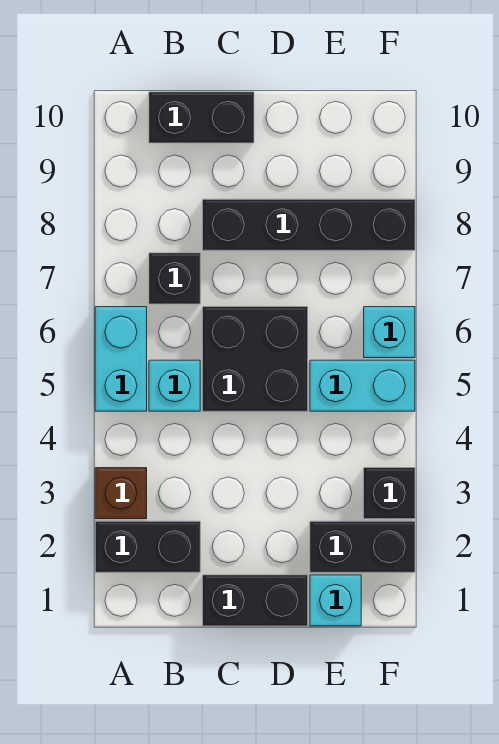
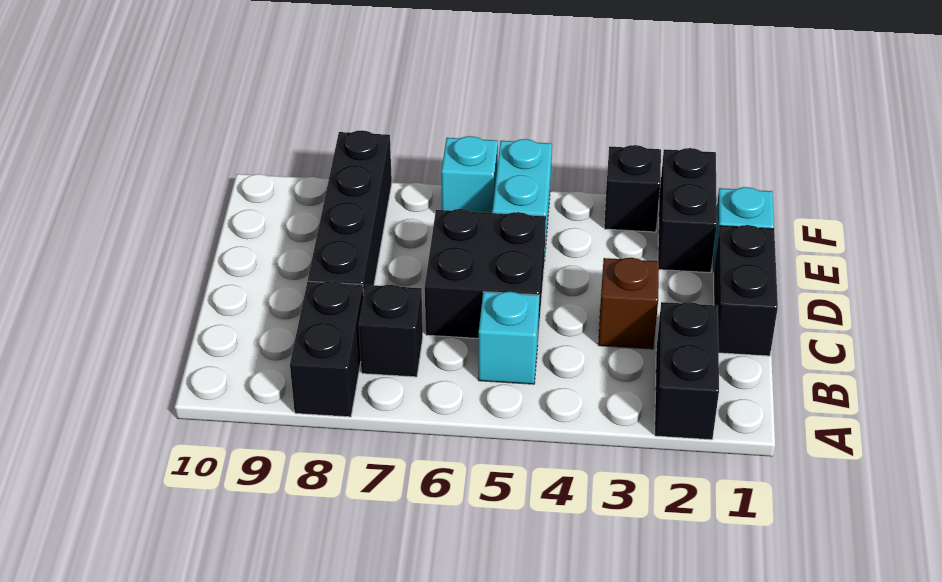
brown 1x1 brick [95,468,147,519] -> brown 1x1 brick moved to [598,258,659,349]
cyan 1x2 brick [95,307,147,411] -> none
black 1x2 brick [149,92,254,143] -> black 1x2 brick moved to [290,281,364,417]

